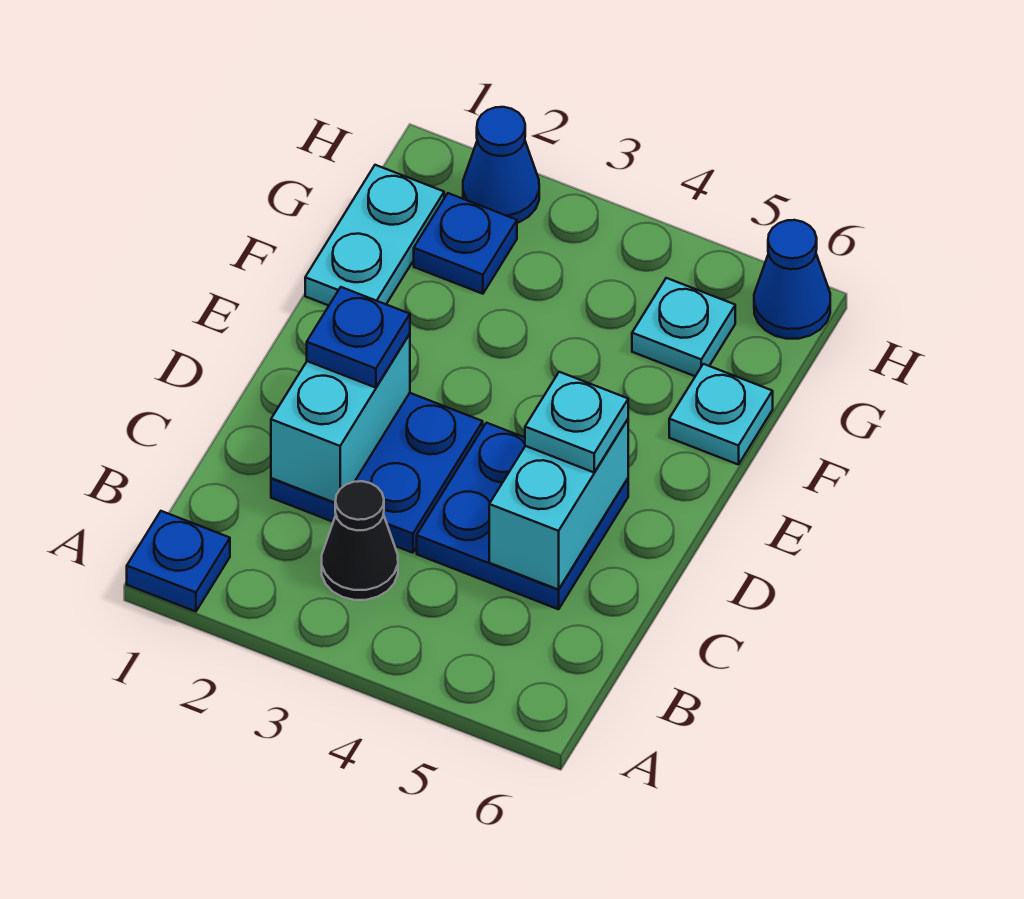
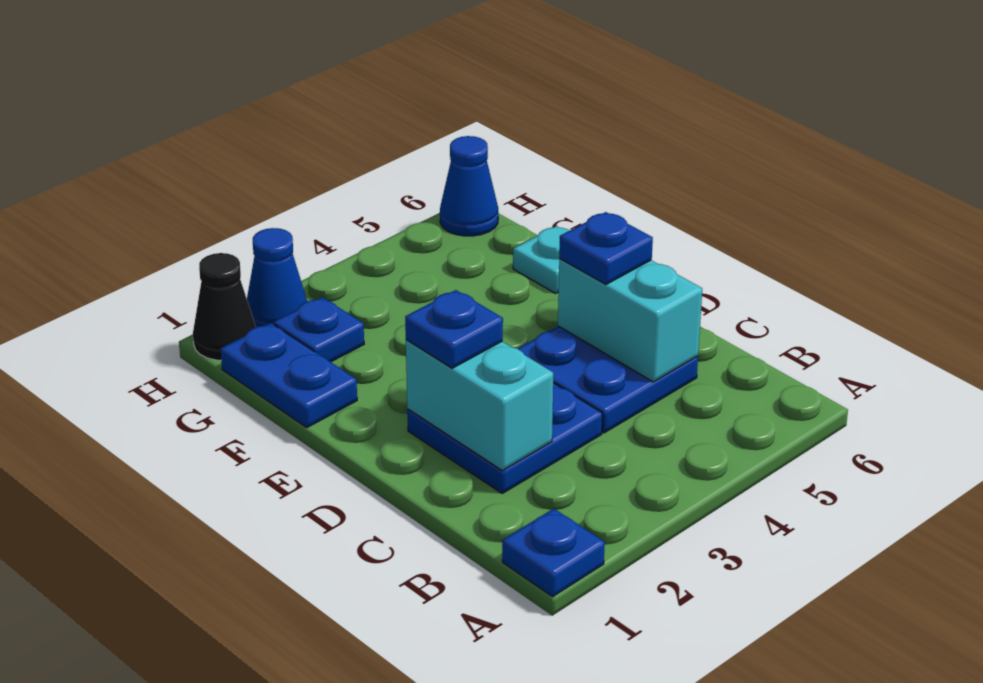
black 1x1 cone [322,481,398,600] -> black 1x1 cone moved to [193,253,256,360]
cyan 1x1 plate [525,372,628,472] -> blue 1x1 plate [559,212,653,284]
cyan 1x2 plate [305,165,444,305] -> blue 1x2 plate [221,323,357,427]
cyan 1x1 plate [632,278,735,376] -> none

